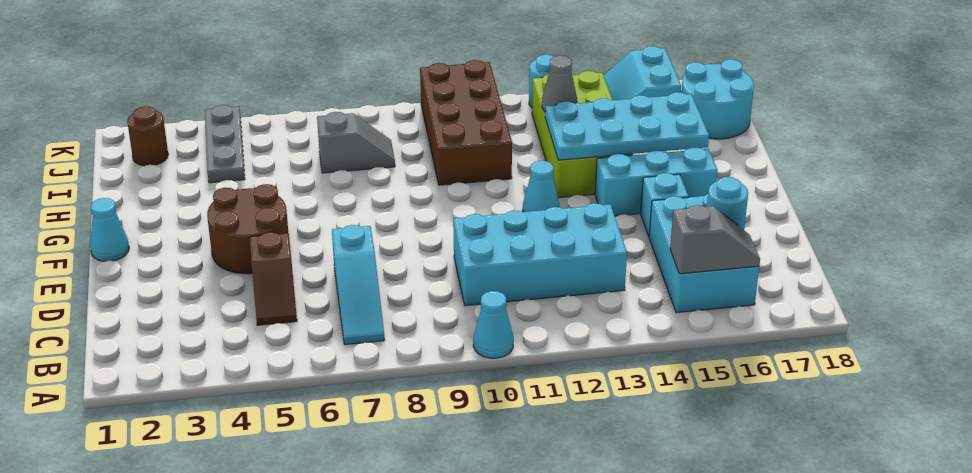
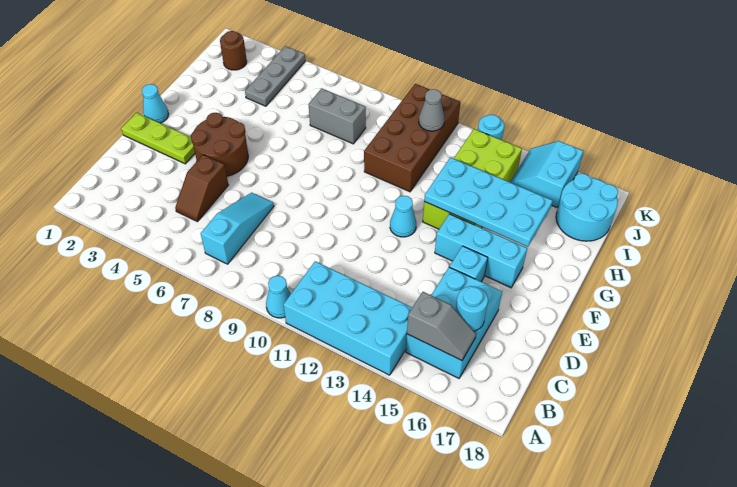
cyan 1x3 slope [332,225,384,345] -> cyan 1x3 slope turned to [201,193,274,264]
cyan 2x4 brick [453,203,627,306] -> cyan 2x4 brick moved to [284,261,412,375]
none -> lime 1x3 plate [121,113,195,164]
grey 1x2 slope [317,112,395,173] -> grey 1x2 brick [309,88,366,144]
grey 1x1 cone [542,56,577,112] -> grey 1x1 cone moved to [419,89,444,131]

